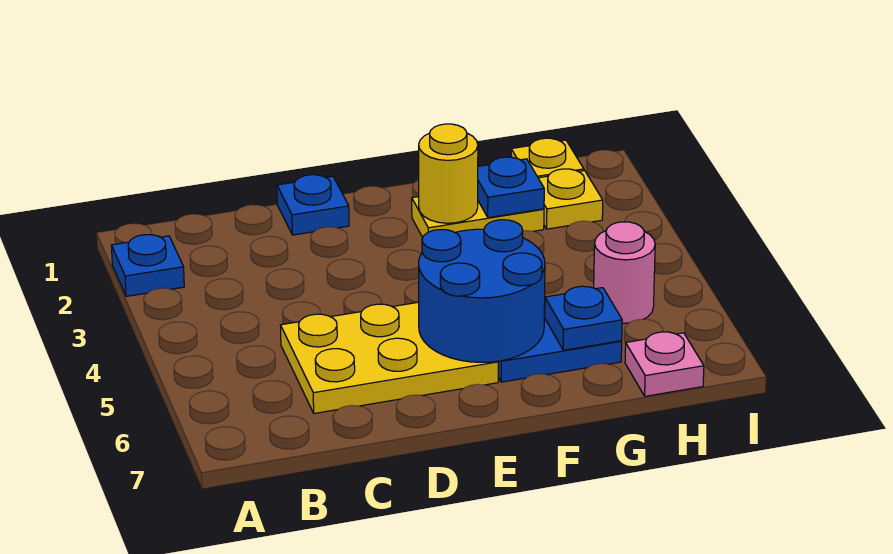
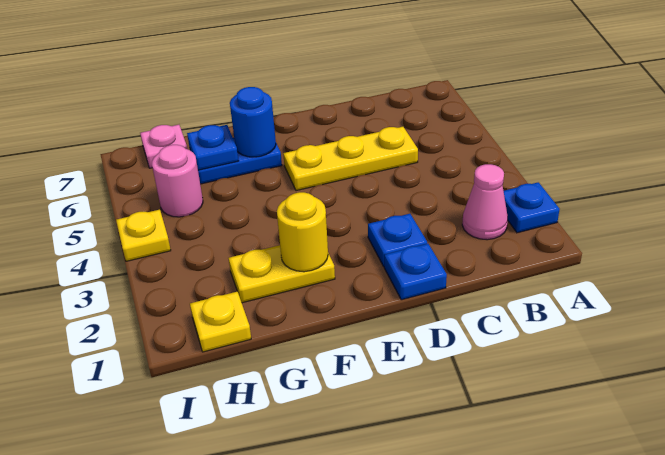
none -> pink 1x1 cone [462,164,508,240]
yellow 2x3 plate [280,302,498,414] -> yellow 1x3 plate [283,127,418,191]
blue 2x2 round brick [419,220,545,362] -> blue 1x1 round brick [230,87,276,157]
blue 1x1 plate [478,157,544,218] -> blue 1x1 plate moved to [368,214,427,266]
yellow 1x1 plate [538,169,603,229] -> yellow 1x1 plate moved to [116,210,171,261]

